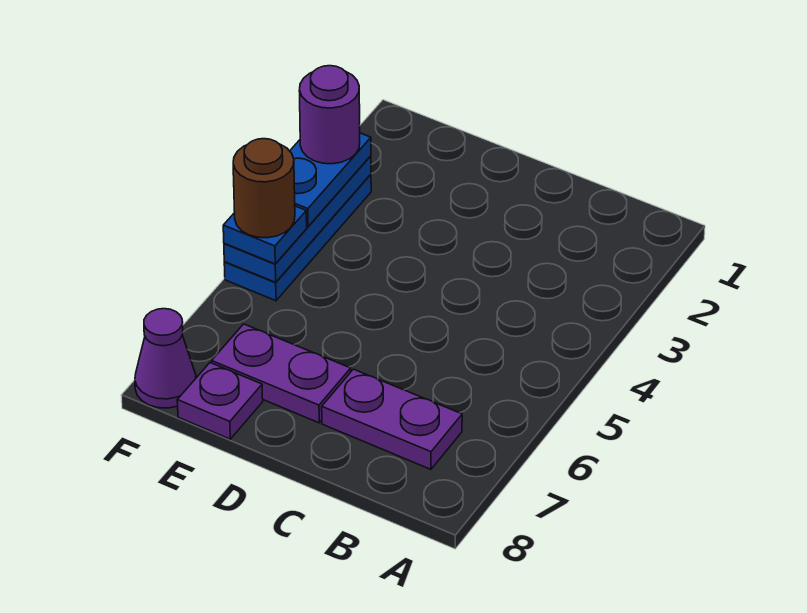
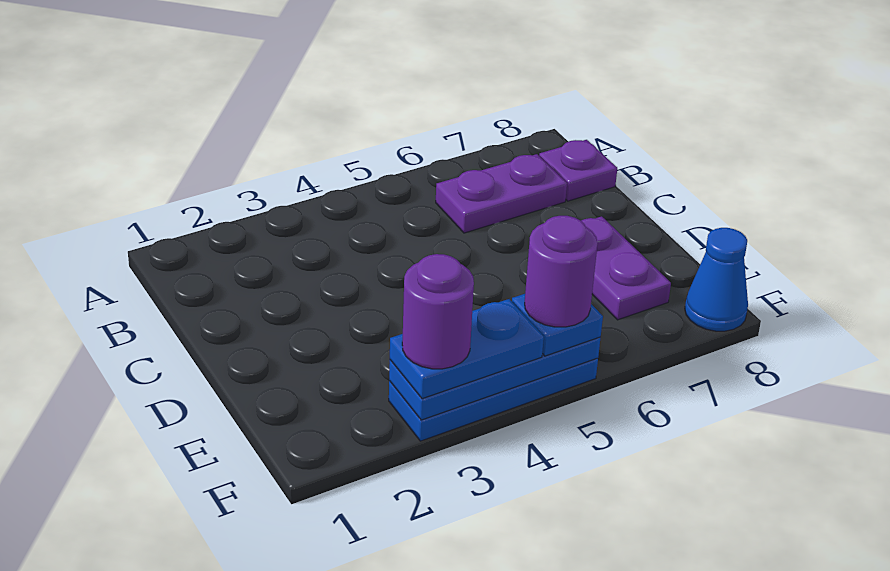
purple 1x2 plate [322,369,462,469] -> purple 1x2 plate turned to [436,154,567,233]
purple 1x1 plate [177,363,263,439] -> purple 1x1 plate moved to [539,140,617,201]
brown 1x1 round brick [233,139,295,238] -> purple 1x1 round brick [525,216,598,327]
purple 1x1 cone [135,309,196,408] -> blue 1x1 cone [685,228,748,331]

